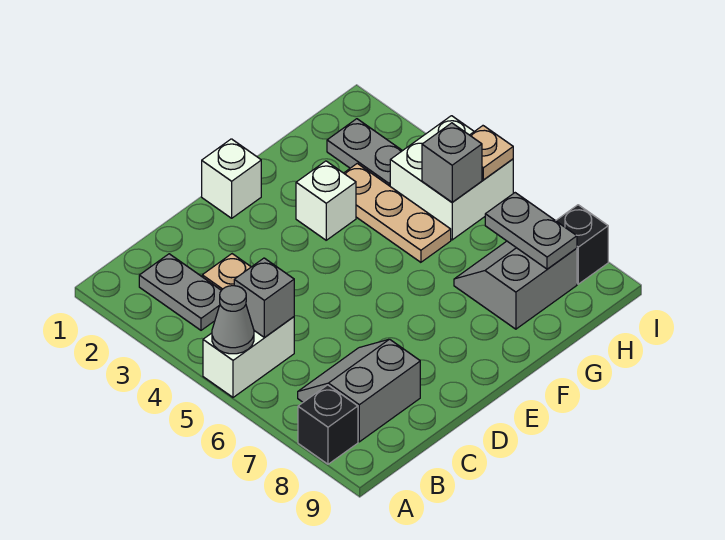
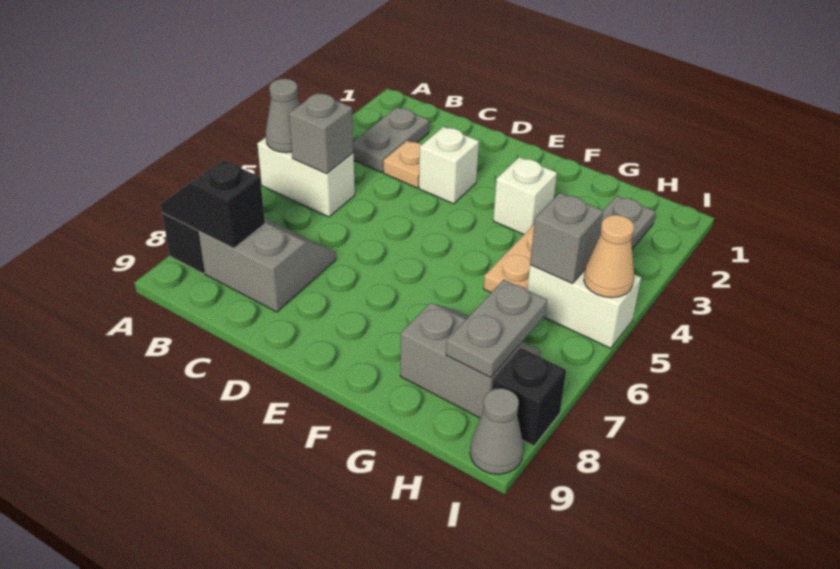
none -> black 1x2 slope [160,160,265,248]
white 1x1 brick [202,139,261,218] -> white 1x1 brick moved to [419,127,479,204]
white 2x2 brick [390,116,513,240] -> white 1x2 brick [527,265,641,348]
tan 1x1 plate [470,126,513,180] -> tan 1x1 cone [584,215,634,298]
none -> grey 1x1 cone [470,388,524,474]

